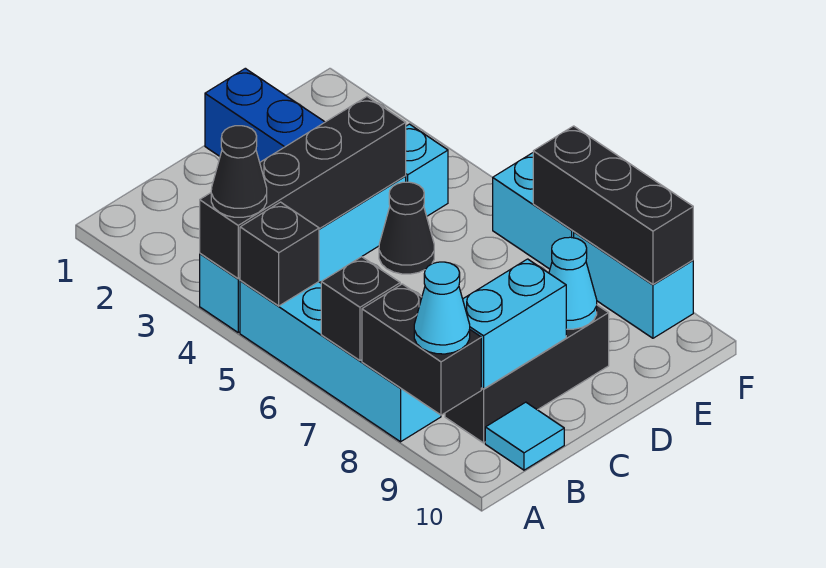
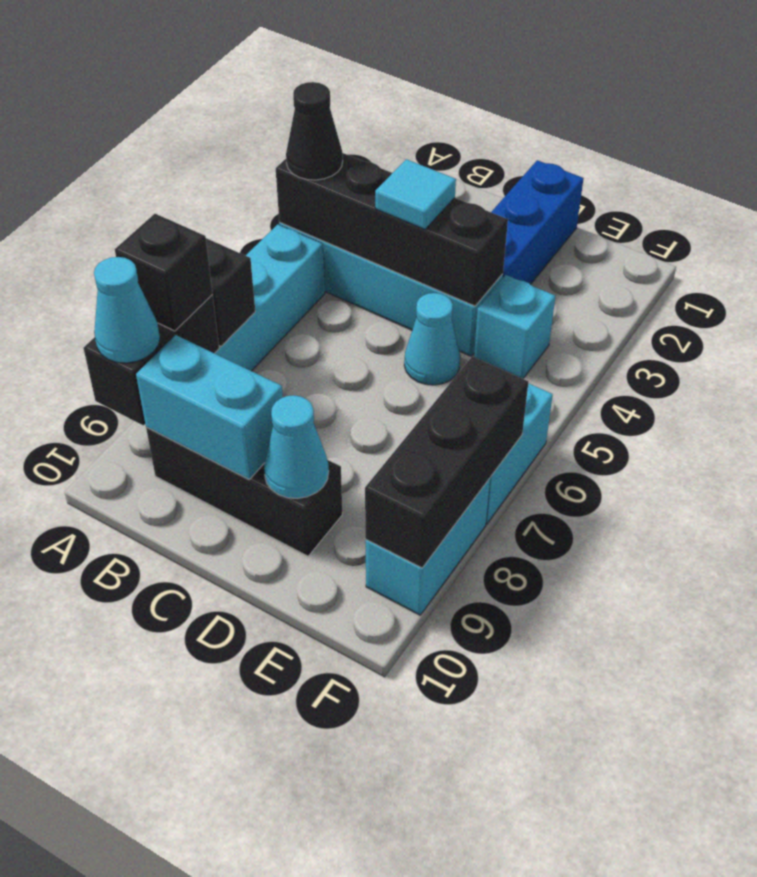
black 1x1 brick [240,202,319,306] -> black 1x1 brick moved to [115,214,213,331]
cyan 1x1 tile [485,402,564,470] -> cyan 1x1 tile moved to [375,159,456,229]
black 1x1 cone [379,182,434,274] -> cyan 1x1 cone [404,293,460,385]

